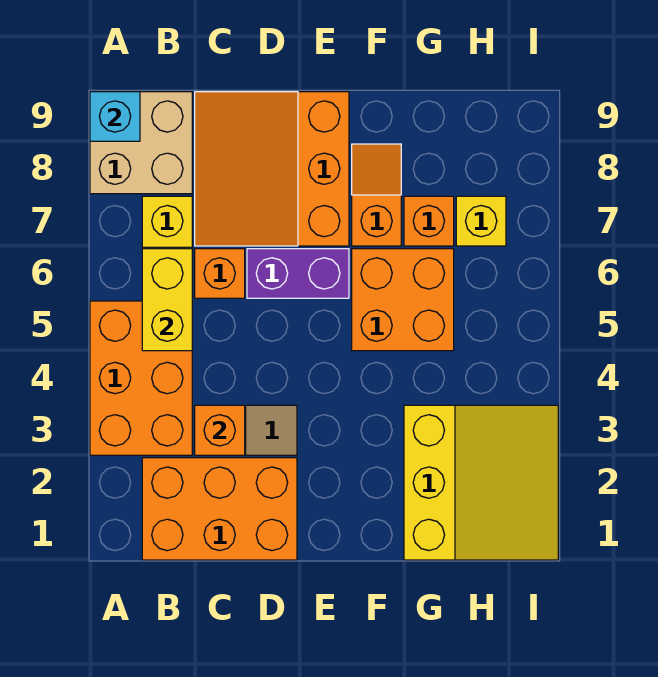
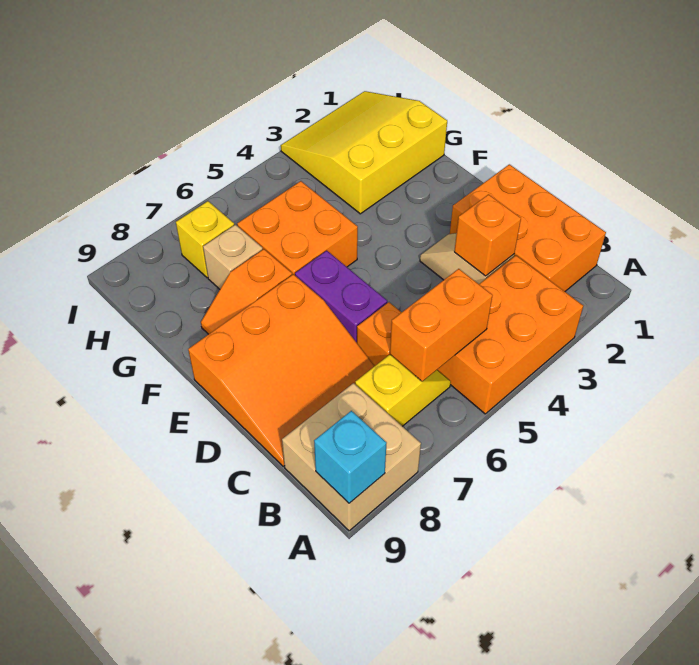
yellow 1x2 brick [142,249,192,351] -> orange 1x2 brick [390,269,493,381]
orange 1x1 brick [404,196,454,246] -> tan 1x1 brick [203,225,263,289]

